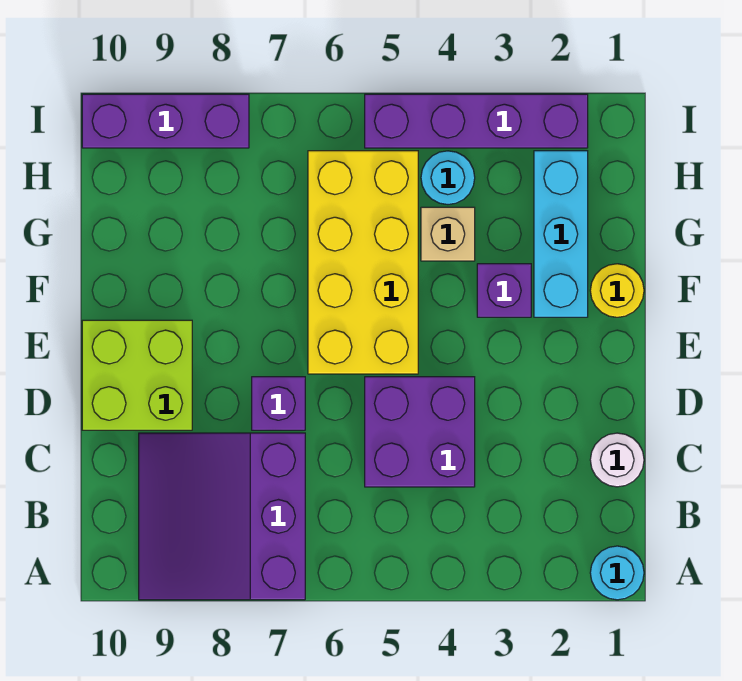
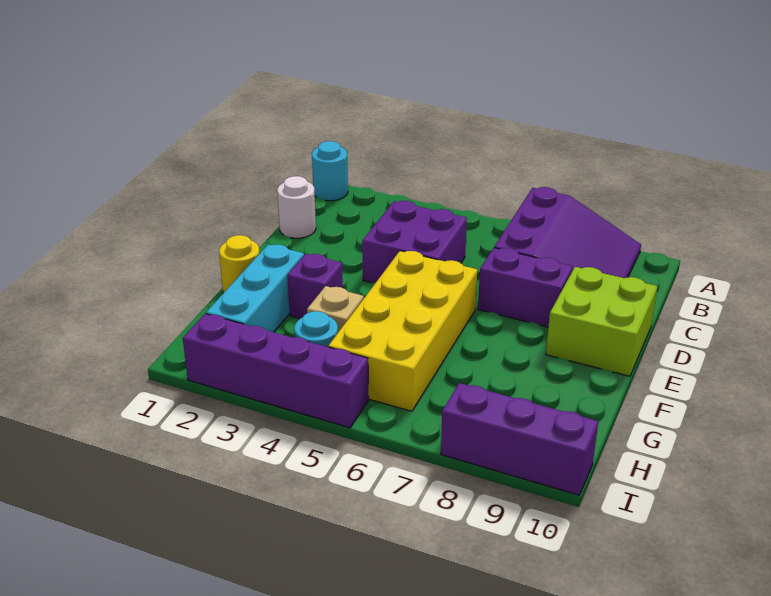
purple 1x1 brick [252,377,305,430] -> purple 1x2 brick [478,248,573,327]

